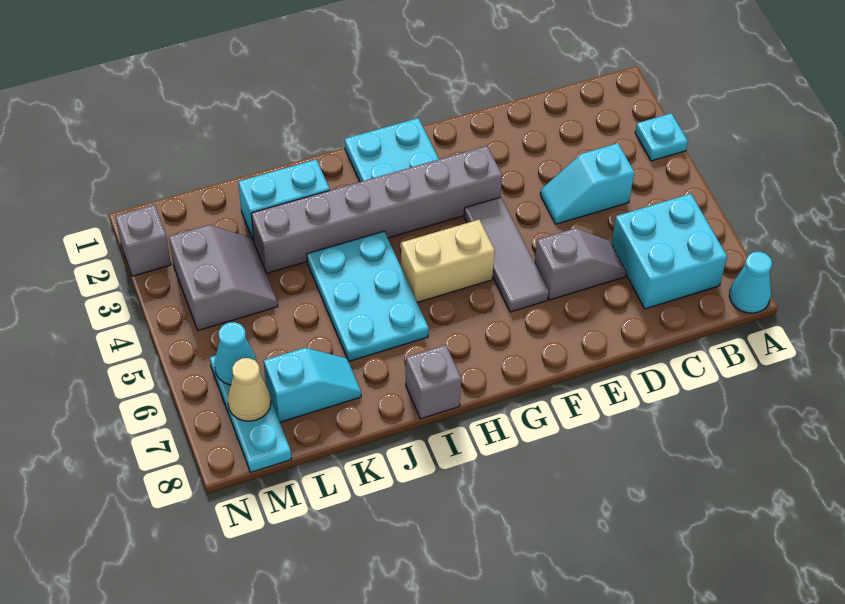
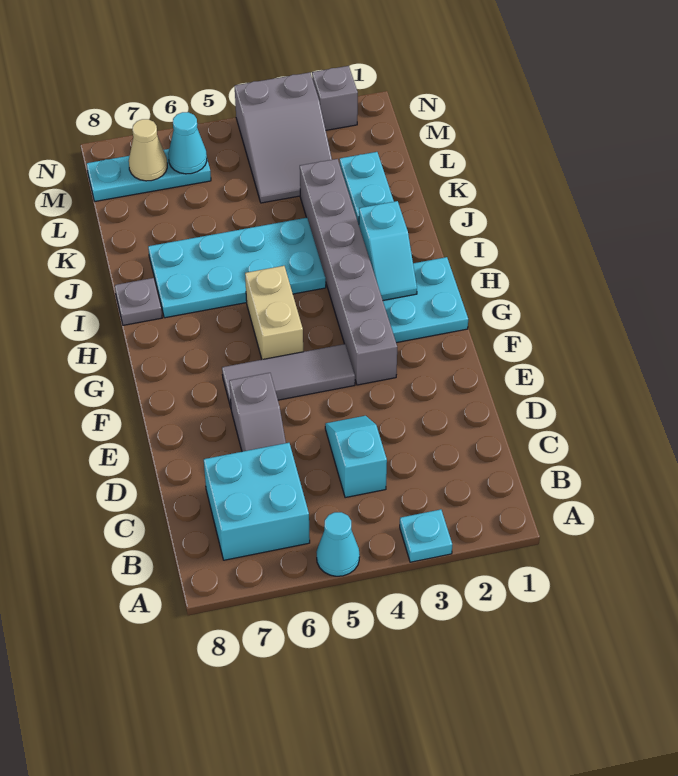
cyan 1x1 cone [729,252,772,313] -> cyan 1x1 cone moved to [317,512,360,576]
cyan 2x3 plate [307,231,429,361] -> cyan 2x4 plate [148,218,326,318]
grey 1x1 brick [406,345,461,419] -> grey 1x1 plate [115,278,162,325]
cyan 1x2 slope [264,348,361,422] -> cyan 1x2 slope moved to [359,201,417,300]
grey 2x2 slope [169,225,278,330] -> grey 2x3 slope [235,72,332,203]

